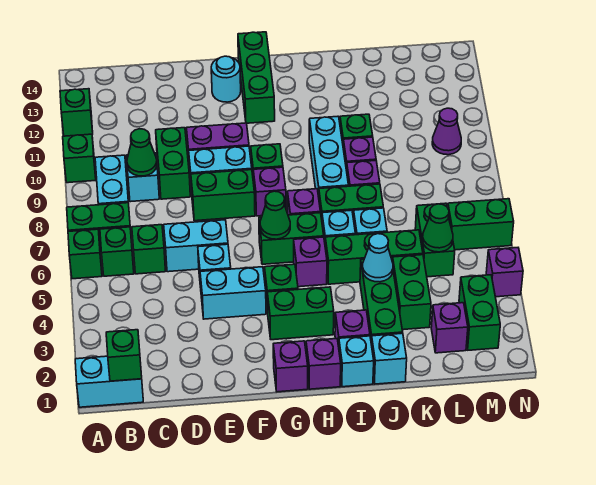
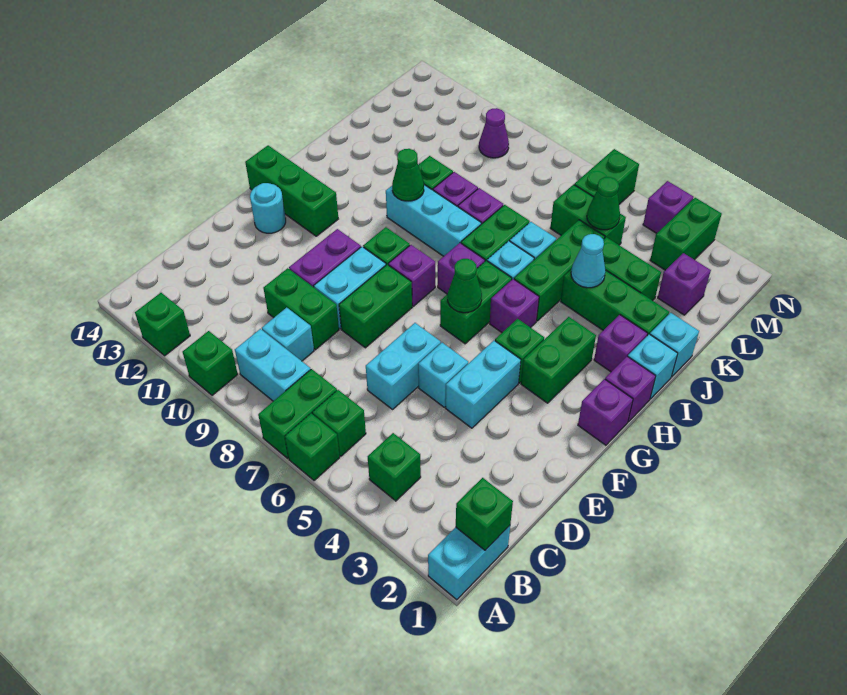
green 1x1 brick [132,225,165,274] -> green 1x1 brick moved to [368,433,421,501]
green 1x1 cone [127,129,157,176] -> green 1x1 cone moved to [392,149,424,201]
green 1x2 brick [459,275,500,350] -> green 1x2 brick turned to [650,198,722,270]

